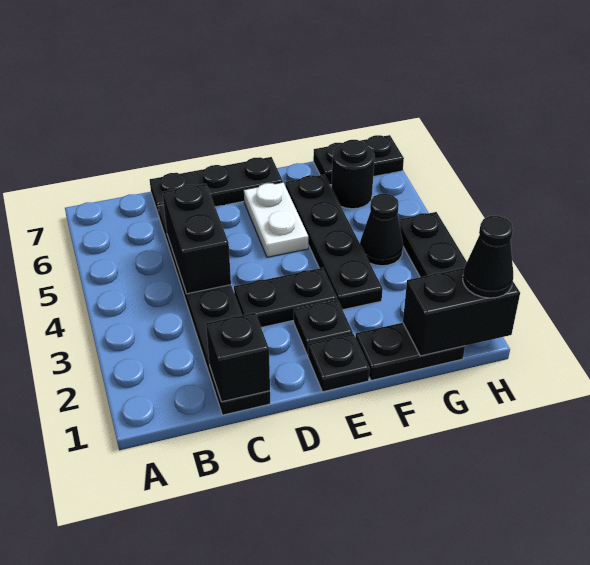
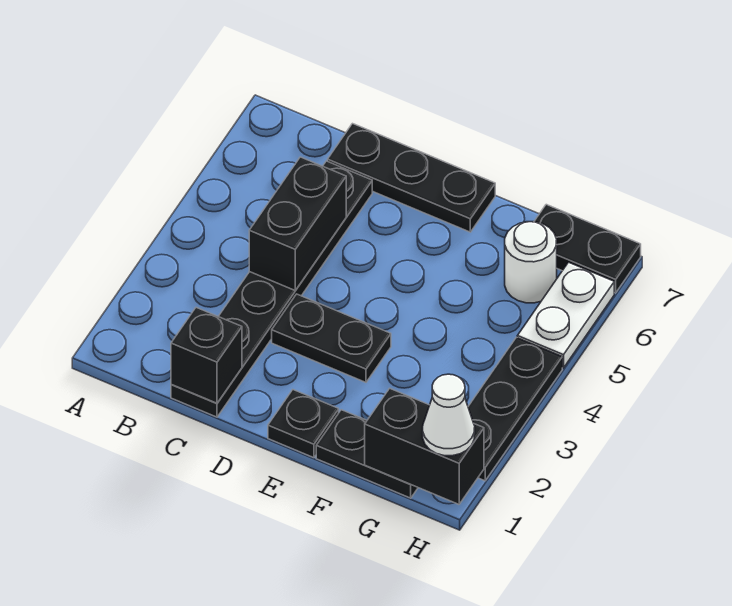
black 1x1 plate [294,300,353,355] -> none
white 1x2 plate [244,182,308,257] -> white 1x2 plate moved to [517,262,614,368]
black 1x4 plate [285,175,383,310] -> none
black 1x1 cone [360,194,403,266] -> none
black 1x1 round brick [332,140,375,209] -> white 1x1 round brick [505,222,557,303]
black 1x1 cone [463,216,513,298] -> white 1x1 cone [423,374,475,456]

